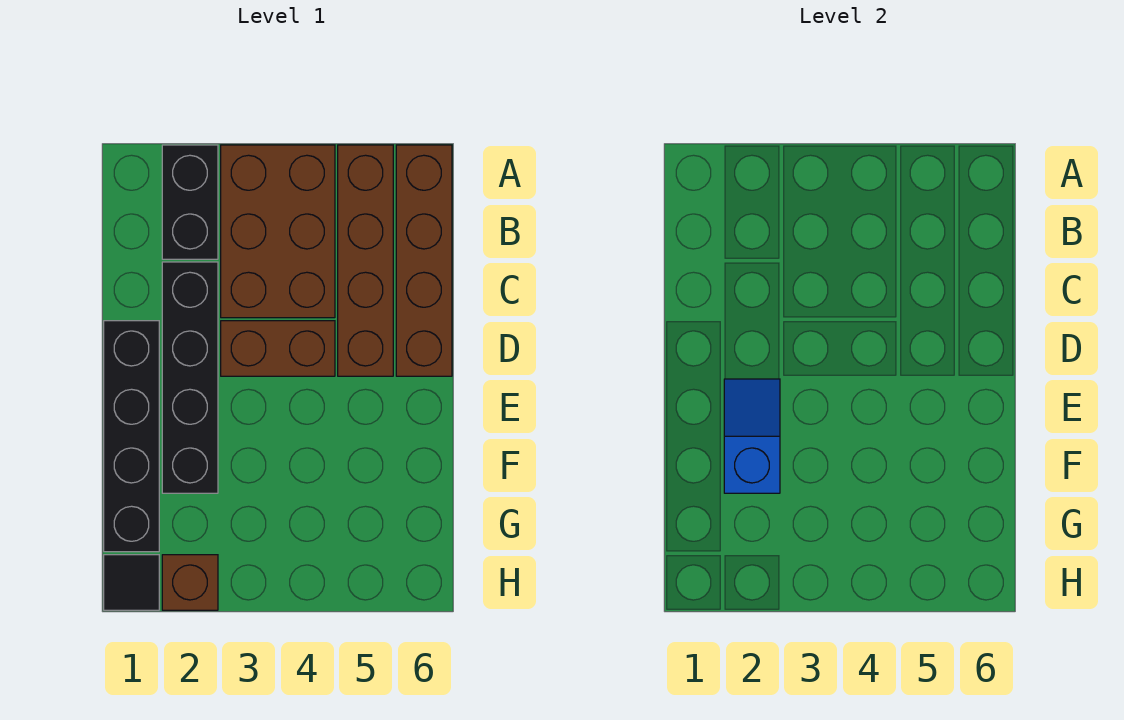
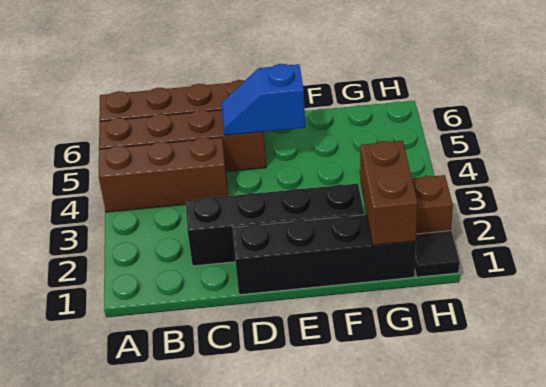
black 1x2 brick [162,145,218,259] -> none
brown 2x3 brick [221,145,335,318] -> brown 1x3 brick [99,137,228,212]
brown 1x2 brick [221,321,335,376] -> brown 1x2 brick moved to [360,141,418,245]
blue 1x2 slope [724,379,780,493] -> blue 1x2 slope moved to [221,64,305,135]

